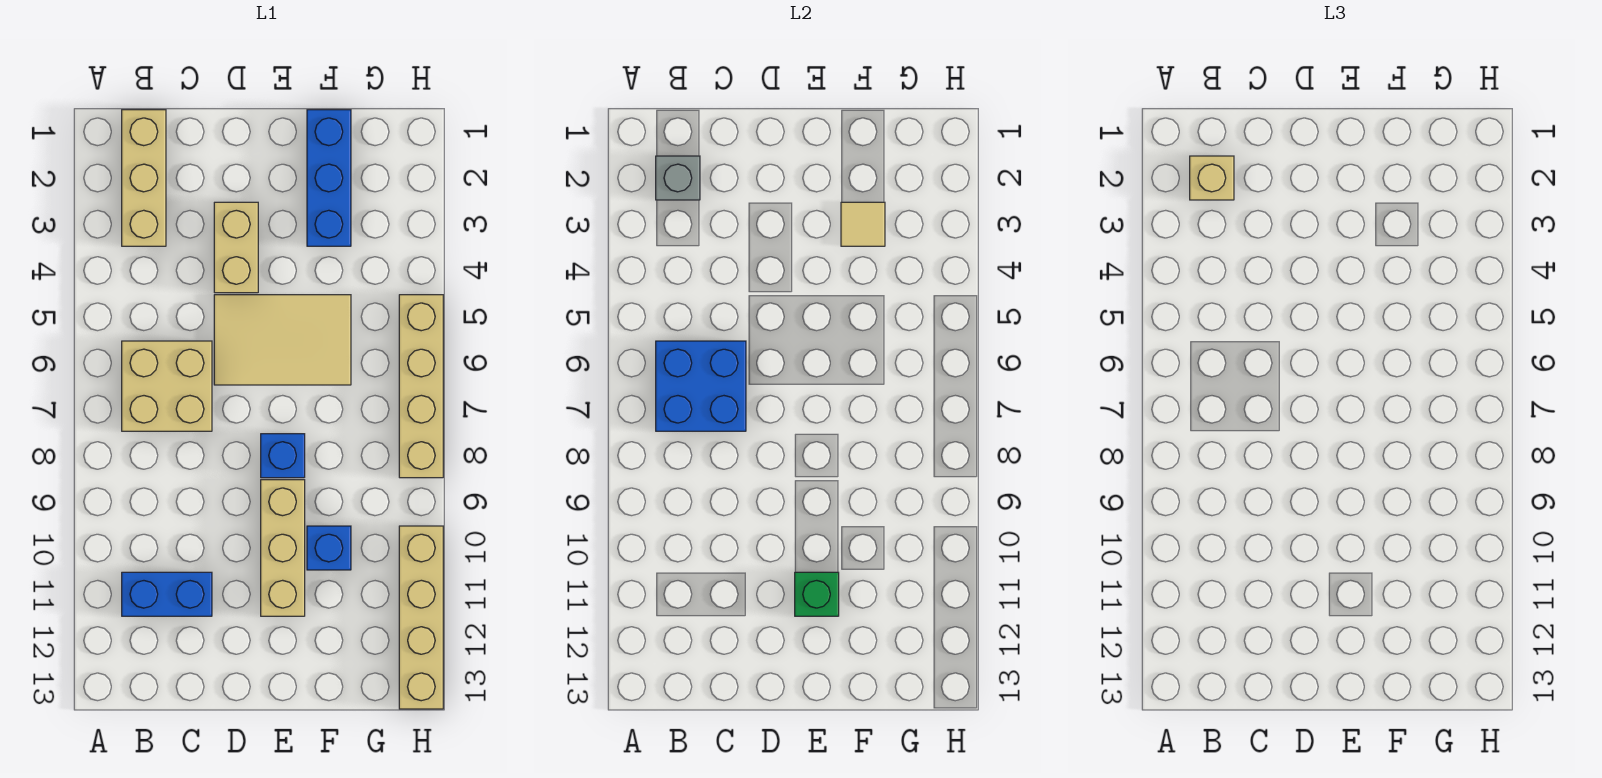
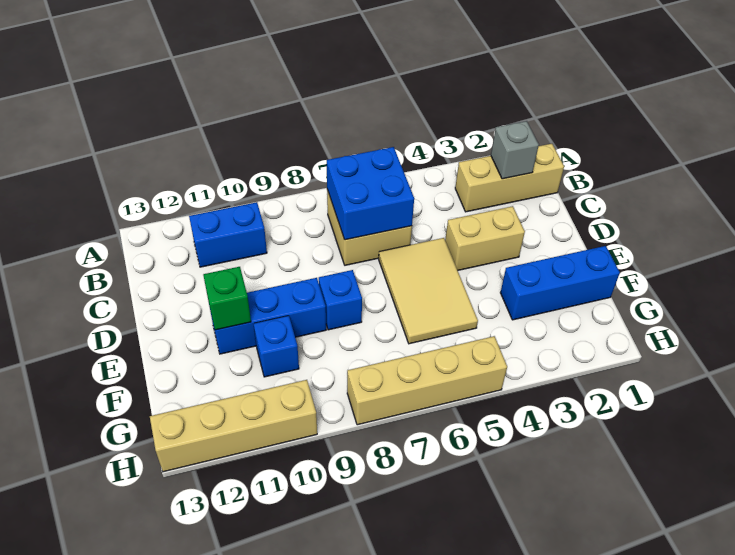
tan 1x1 brick [1190,156,1234,200] -> none
blue 1x2 brick [122,572,212,616] -> blue 1x2 brick turned to [189,202,267,267]
tan 1x3 brick [261,480,305,616] -> blue 1x3 brick [210,278,326,354]
tan 1x1 tile [841,202,885,246] -> none

